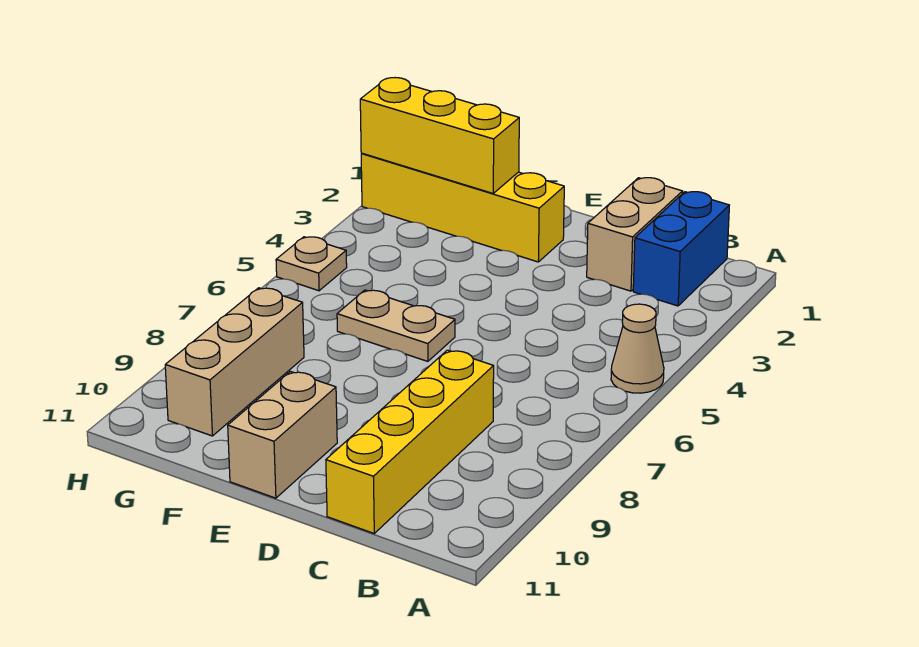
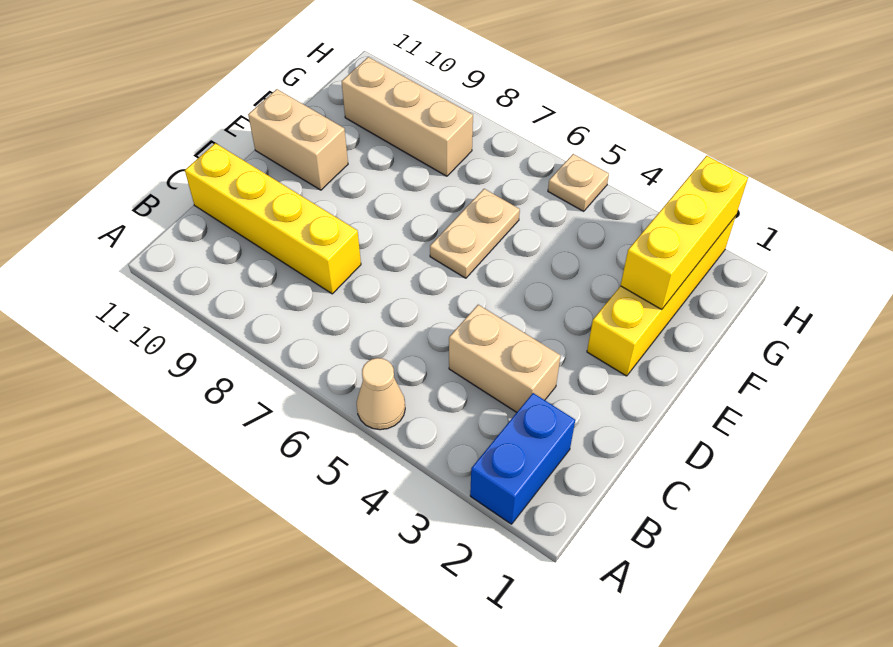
blue 1x2 brick [633,192,729,306] -> blue 1x2 brick turned to [470,393,575,524]
tan 1x2 brick [587,178,683,291] -> tan 1x2 brick moved to [449,305,561,412]

